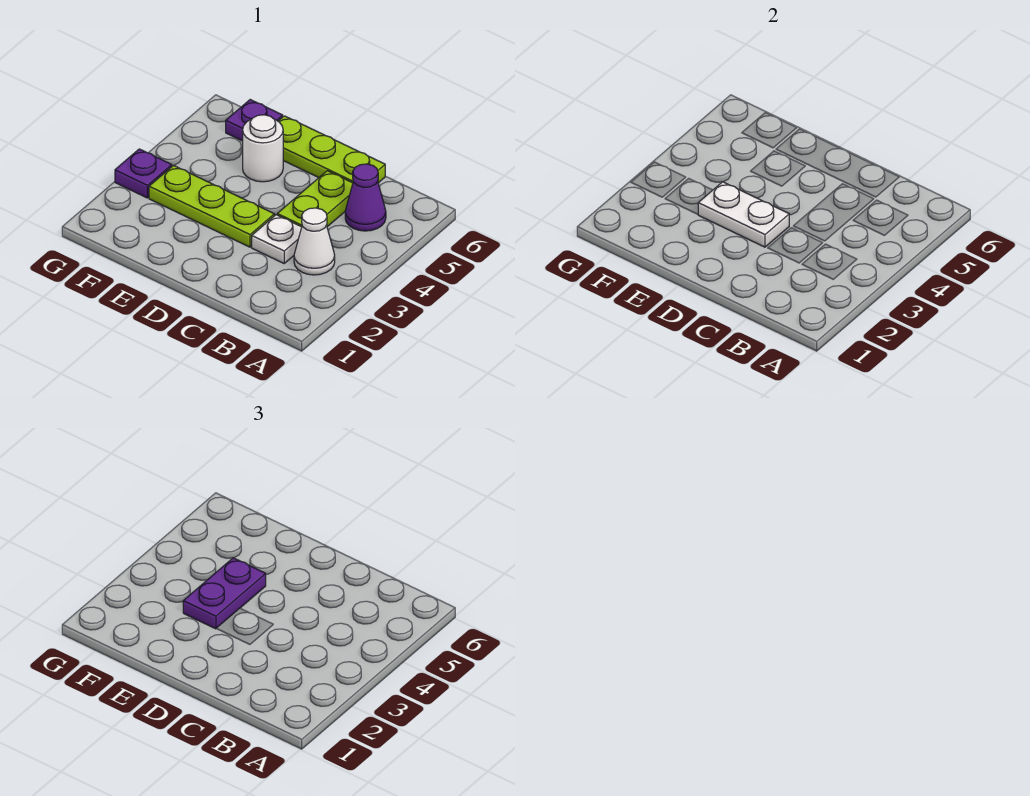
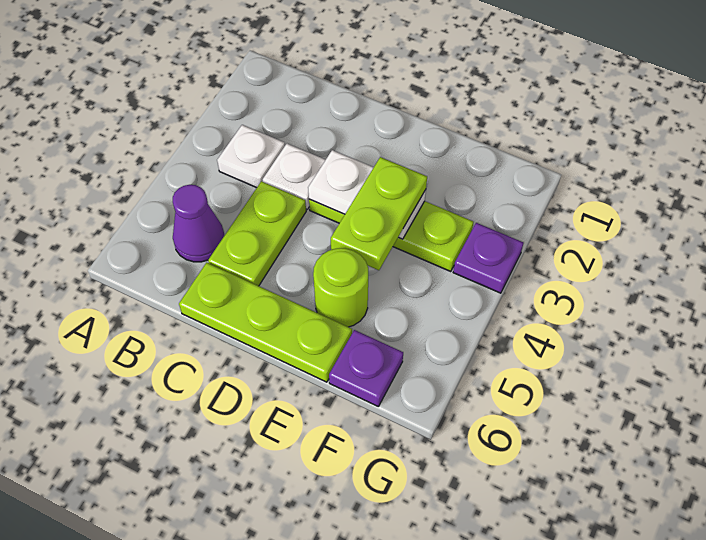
white 1x1 cone [294,208,335,275] -> white 1x1 plate [217,125,285,188]
purple 1x2 plate [183,558,266,629] -> lime 1x2 plate [331,157,427,270]
white 1x1 round brick [243,115,283,182] -> lime 1x1 round brick [313,248,368,327]

